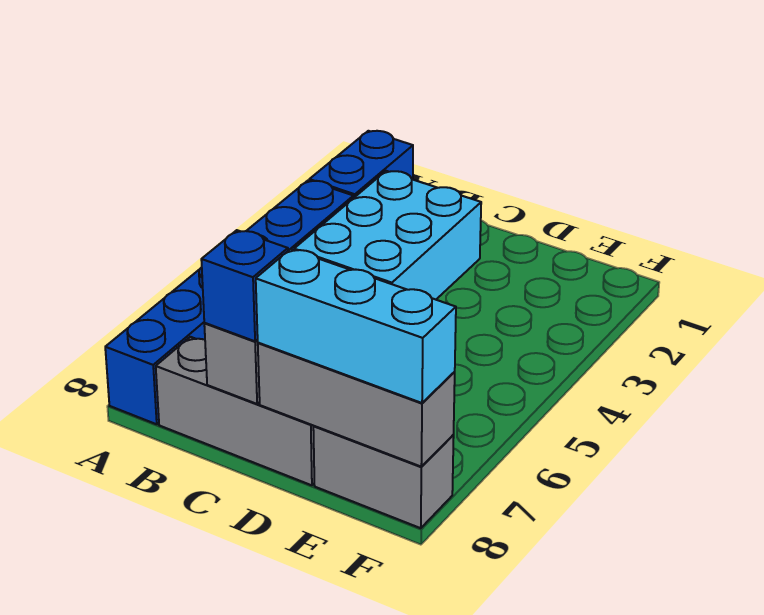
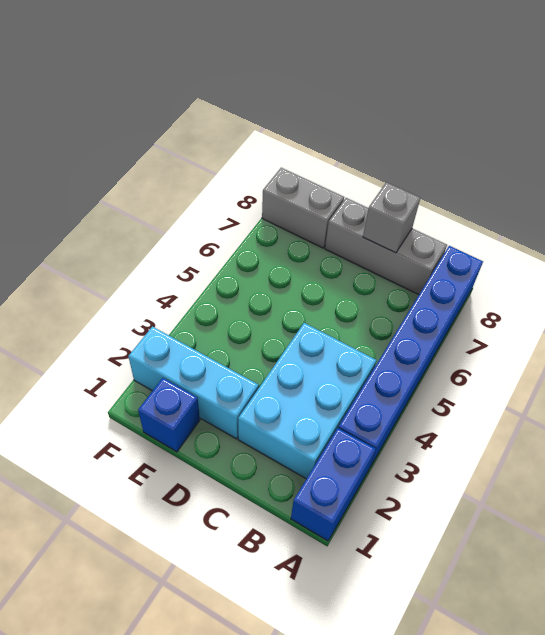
blue 1x1 brick [201,230,288,341] -> blue 1x1 brick moved to [138,378,200,452]
grey 1x3 brick [258,343,455,466] -> none
cyan 1x3 brick [256,249,456,403] -> cyan 1x3 brick moved to [128,327,259,439]

